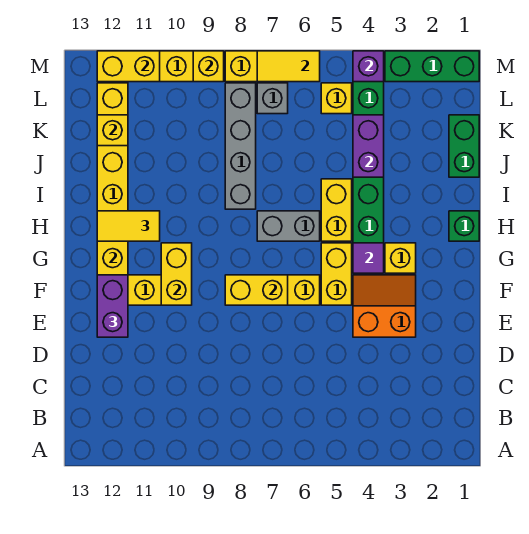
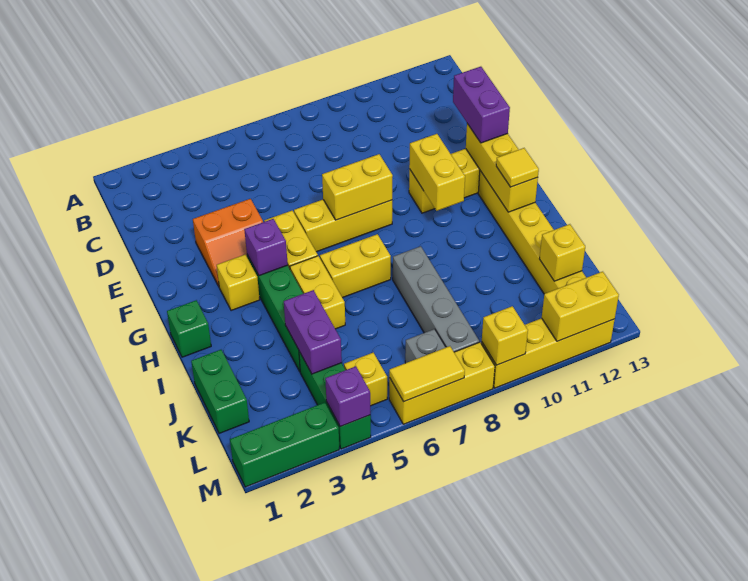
purple 1x1 tile [353,243,384,273] -> purple 1x1 brick [244,219,288,276]
grey 1x2 brick [257,211,320,241] -> yellow 1x2 brick [320,234,391,298]
yellow 1x2 tile [97,211,160,241] -> yellow 1x1 tile [496,148,539,187]

